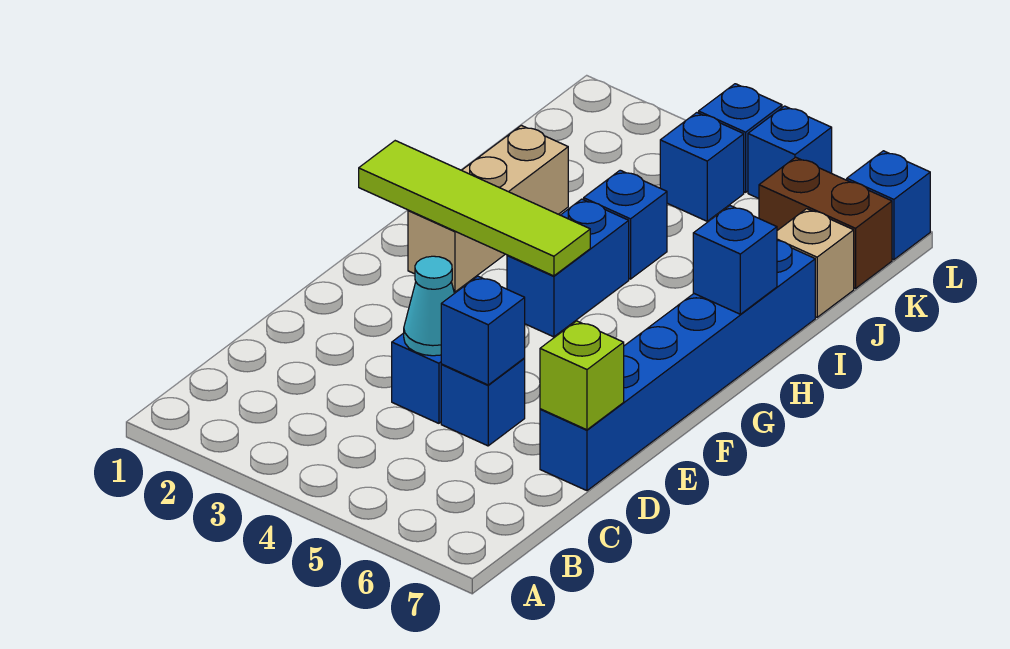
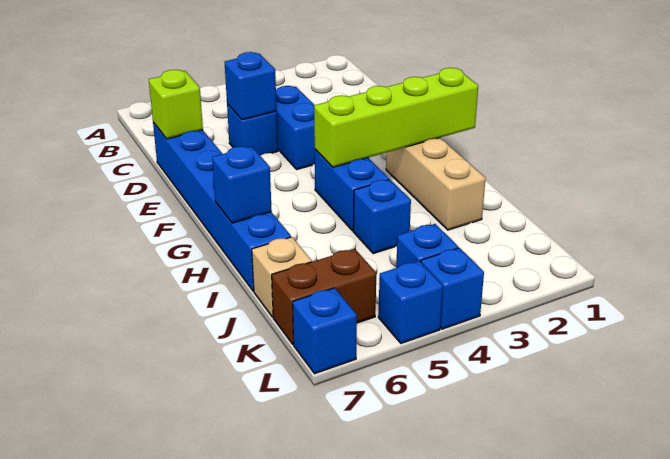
cyan 1x1 cone [404,256,454,356] -> none
lime 1x4 tile [359,141,590,276] -> lime 1x4 brick [314,68,478,167]

